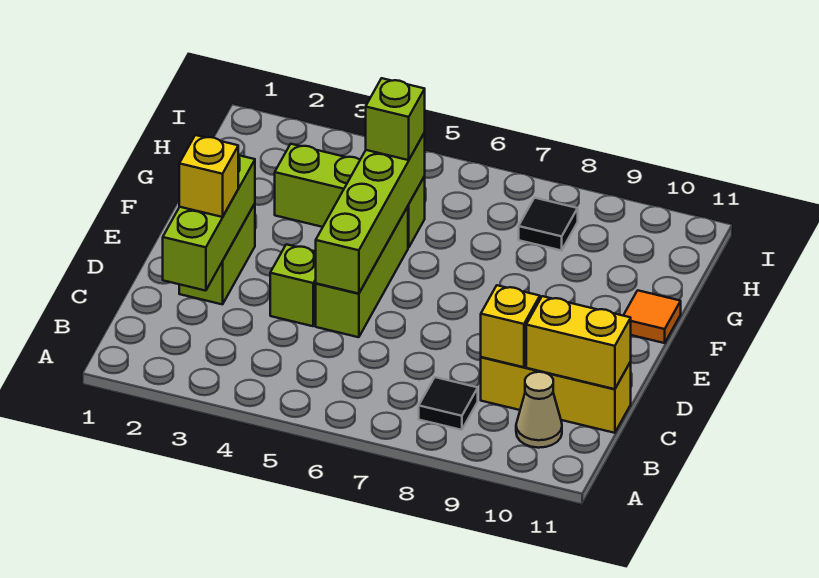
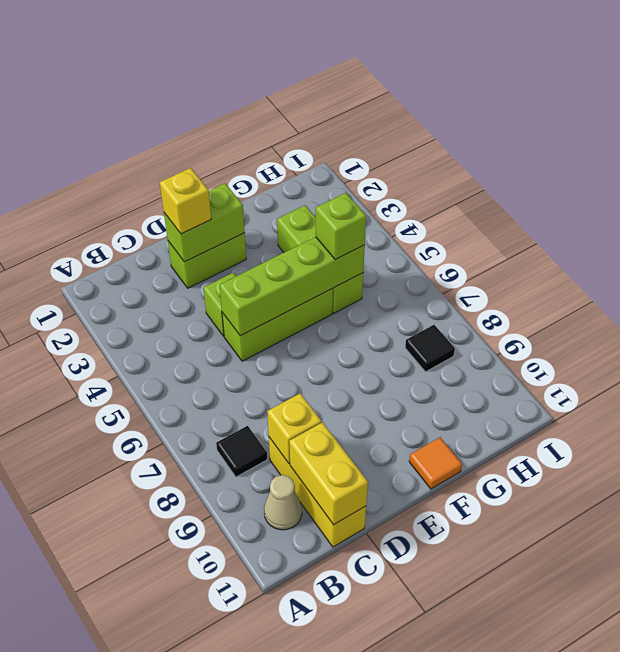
lime 1x3 brick [163,155,255,291] -> lime 1x2 brick [164,183,245,262]

